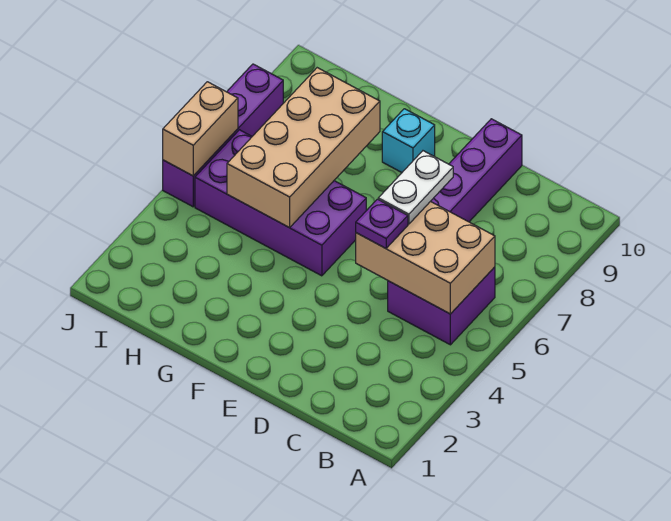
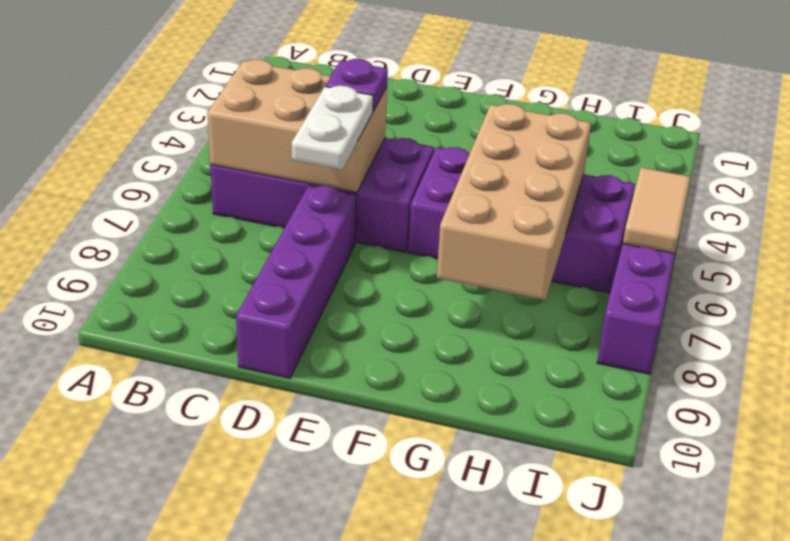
purple 2x2 brick [388,267,495,345] -> purple 2x4 brick [210,138,434,252]
cyan 1x1 brick [382,109,435,172] -> none
tan 1x2 brick [163,82,238,176] -> tan 1x2 tile [623,167,690,254]

